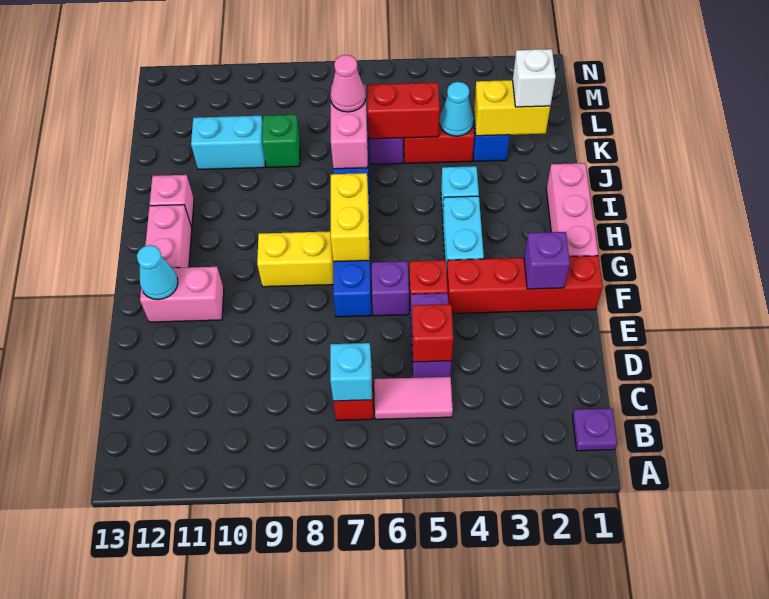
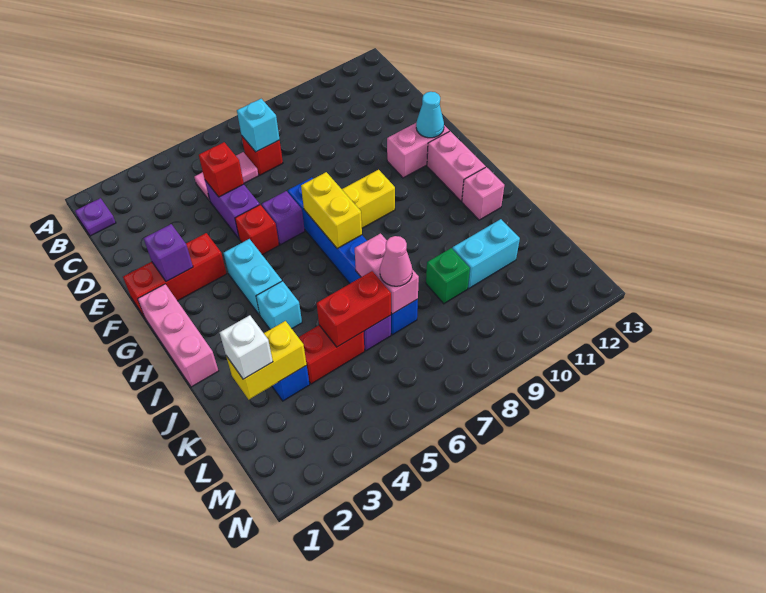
red 1x4 brick [447,256,603,314] -> red 1x3 brick [123,233,227,317]
cyan 1x1 cone [440,82,474,136] -> none

